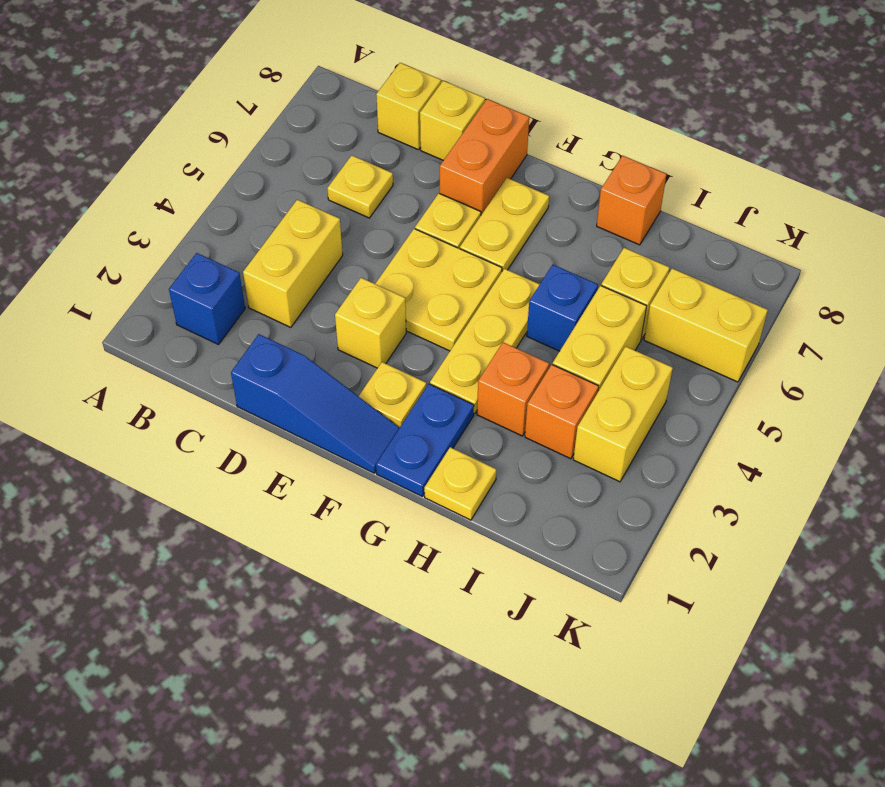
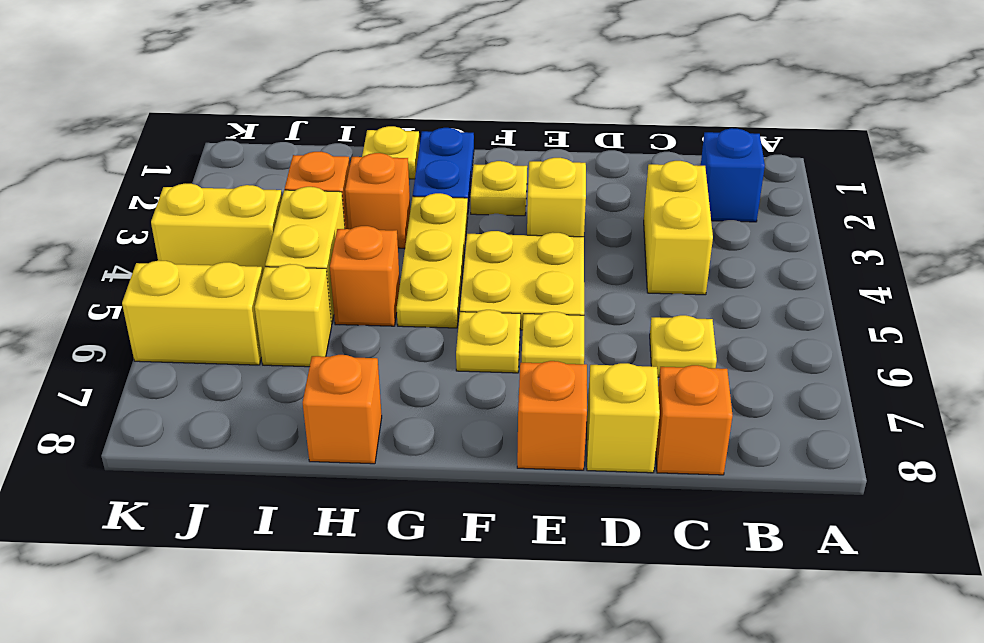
yellow 1x1 brick [376,63,441,150] -> orange 1x1 brick [656,365,733,475]
blue 1x3 slope [231,334,399,473] -> none
orange 1x2 brick [440,99,529,215] -> orange 1x1 brick [517,361,587,470]
yellow 1x2 plate [460,178,549,271] -> yellow 1x1 plate [456,310,520,373]
blue 1x1 brick [527,265,598,351] -> orange 1x1 brick [330,226,400,326]
yellow 1x2 brick [573,346,673,482] -> yellow 1x2 brick turned to [151,184,282,273]

